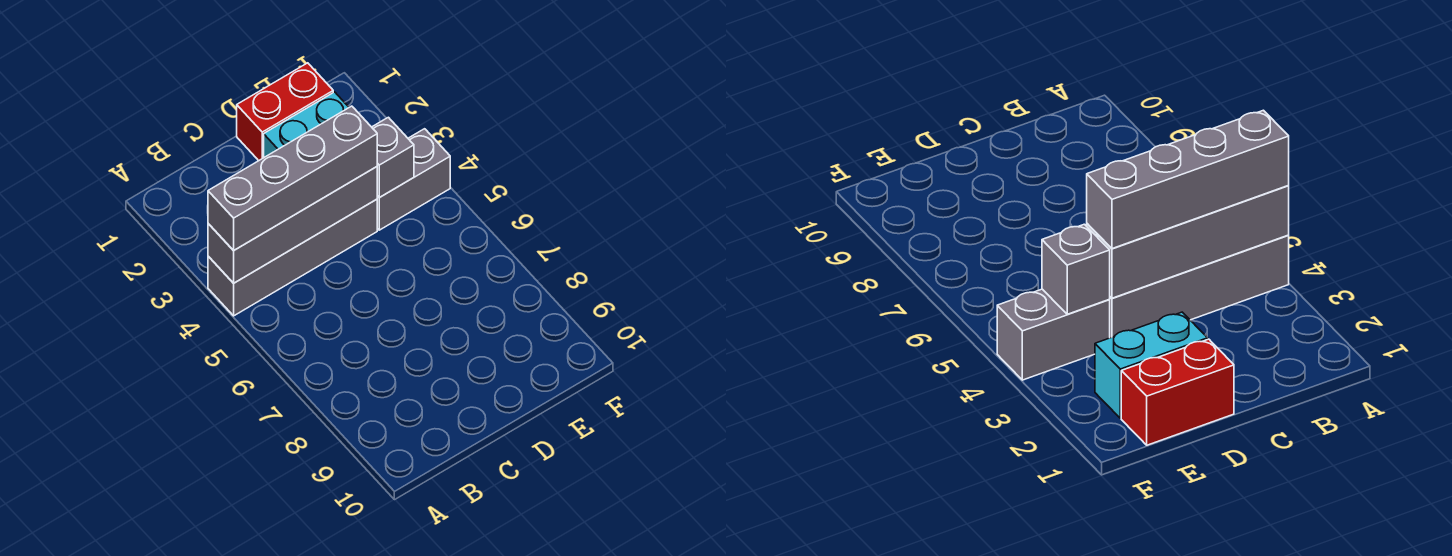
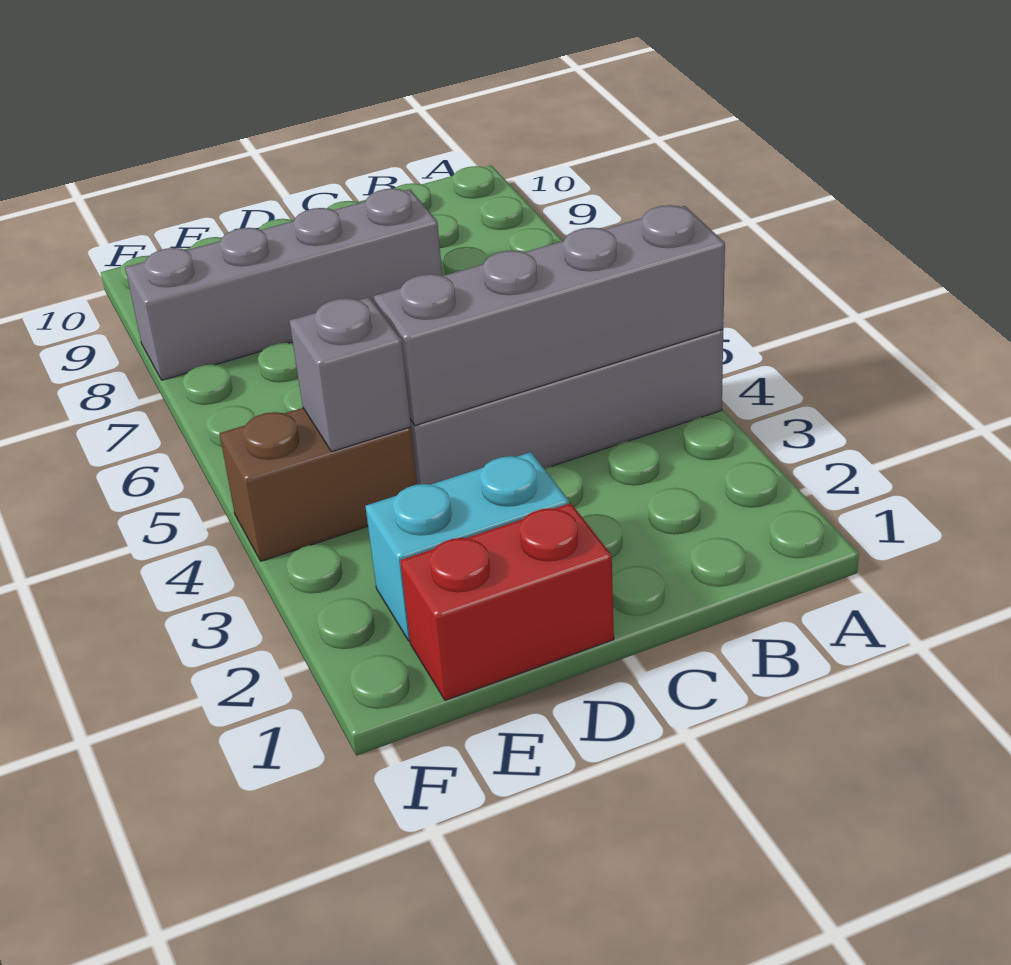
grey 1x4 brick [208,106,377,251] -> grey 1x4 brick moved to [125,189,442,380]
grey 1x2 brick [377,129,450,230] -> brown 1x2 brick [219,408,417,561]

